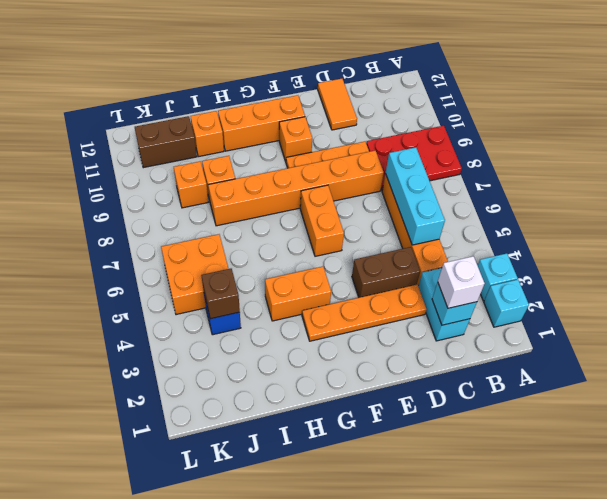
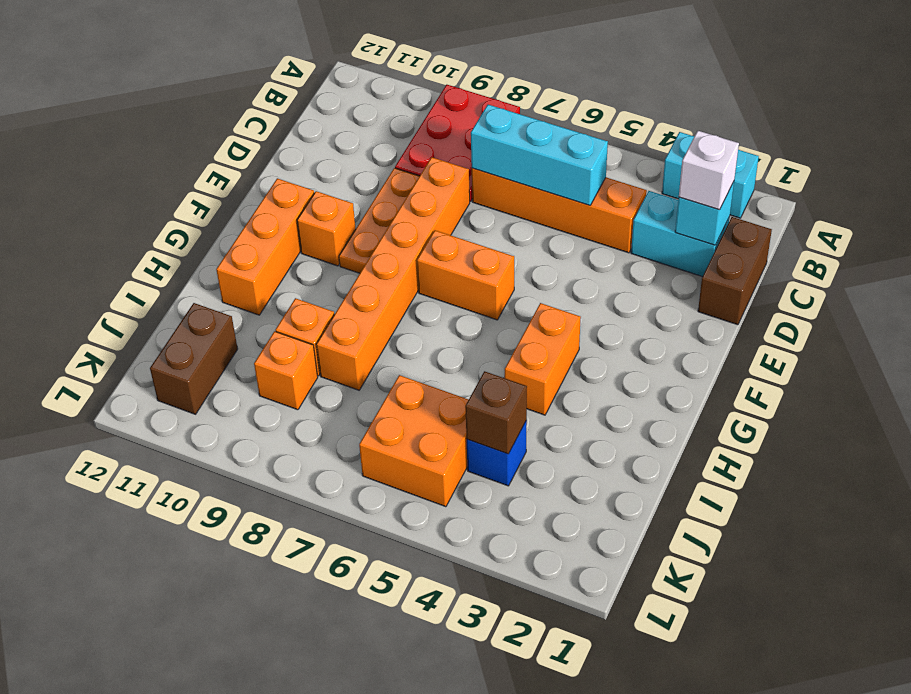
orange 1x4 plate [302,285,427,341] -> none
brown 1x2 brick [352,247,420,298] -> brown 1x2 brick moved to [698,217,772,325]
orange 1x2 tile [318,79,357,130] -> none
orange 1x1 brick [190,111,224,157] -> none

